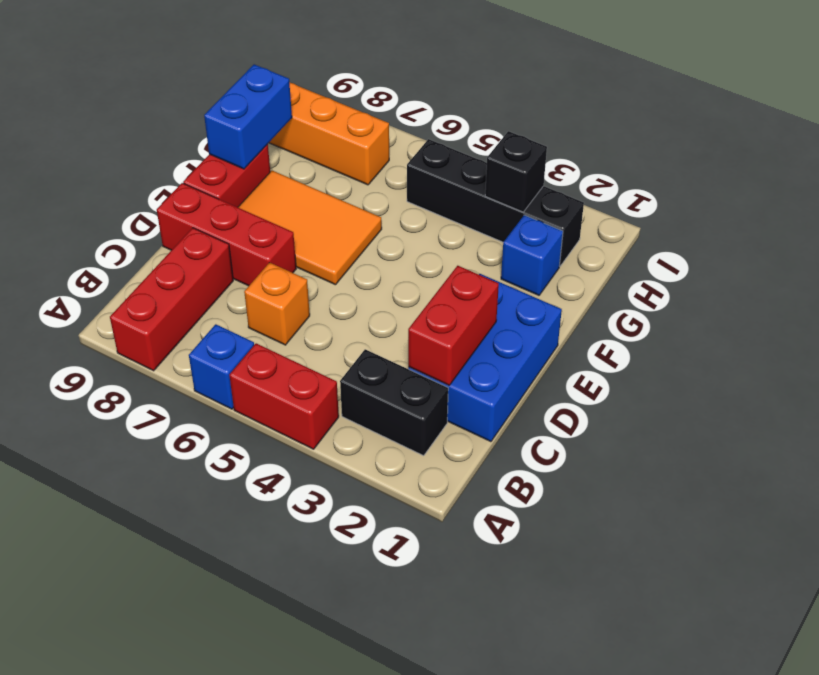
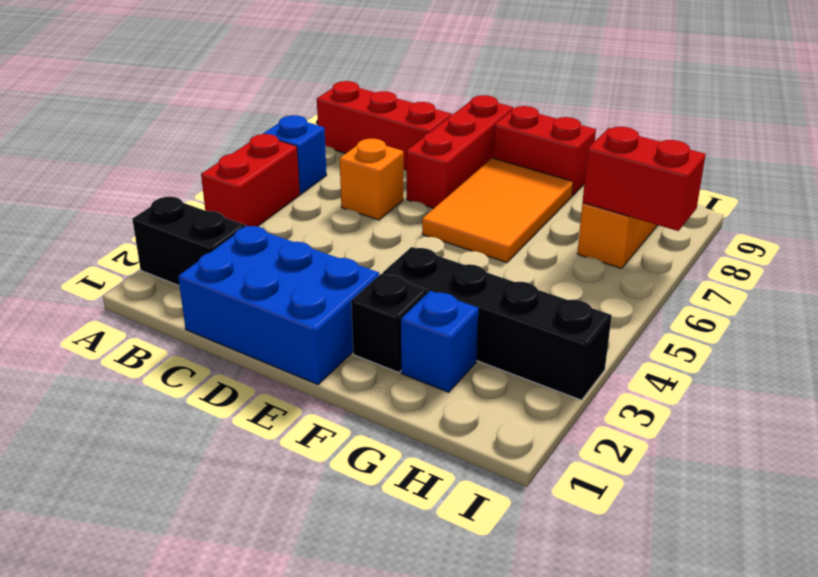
black 1x2 brick [340,349,448,456] -> black 1x2 brick turned to [132,197,245,285]
red 1x2 brick [408,266,499,385] -> red 1x2 brick moved to [583,127,706,231]
blue 1x2 brick [204,64,292,169] -> none
black 1x4 brick [407,139,584,266] -> black 1x4 brick turned to [383,247,612,400]
black 1x1 brick [485,131,547,212] -> black 1x1 brick moved to [351,273,428,373]

